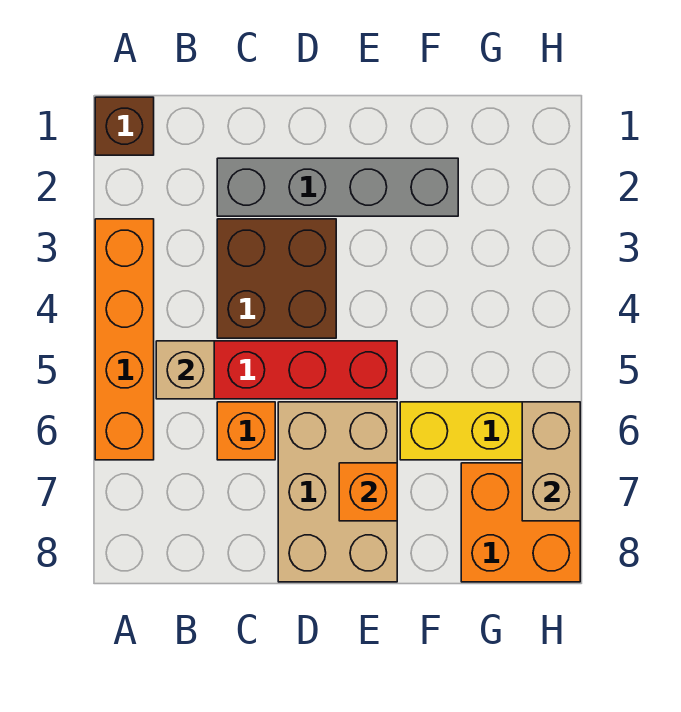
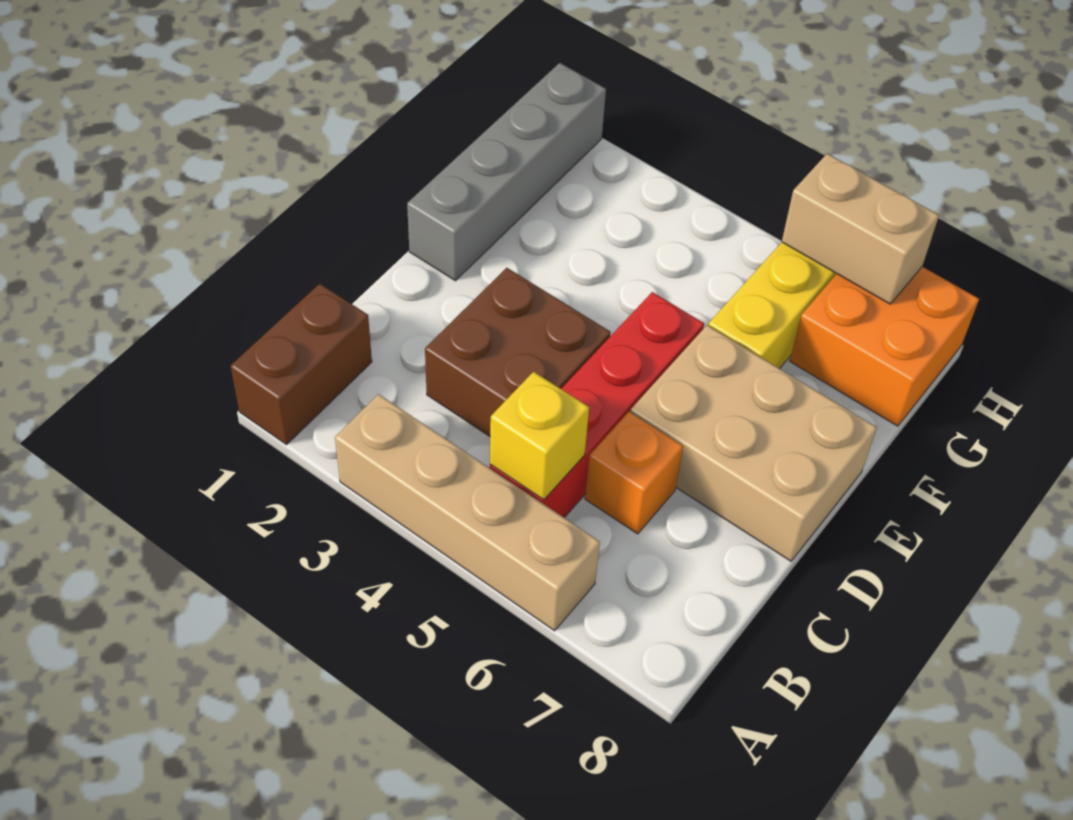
brown 1x1 brick [95,97,154,155] -> brown 1x2 brick [231,284,372,445]
orange 1x4 brick [95,219,154,460] -> tan 1x4 brick [335,394,600,631]
tan 1x1 brick [156,341,214,399] -> yellow 1x1 brick [490,372,589,500]
grey 1x4 brick [217,158,458,216] -> grey 1x4 brick moved to [407,63,606,281]
orange 1x1 brick [339,463,397,521] -> none

